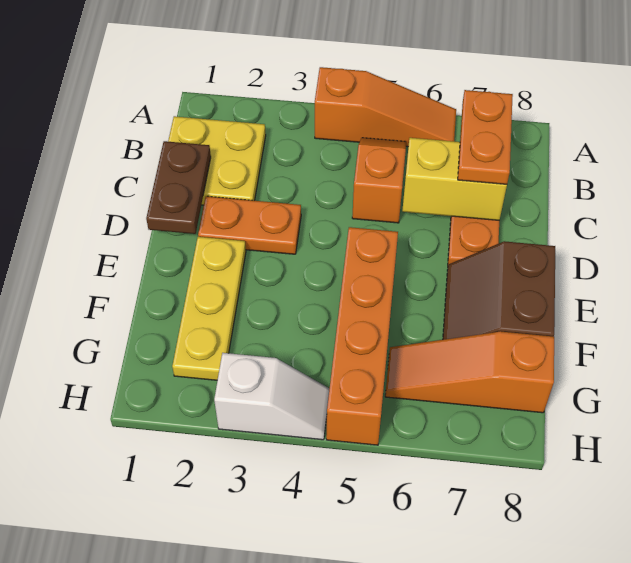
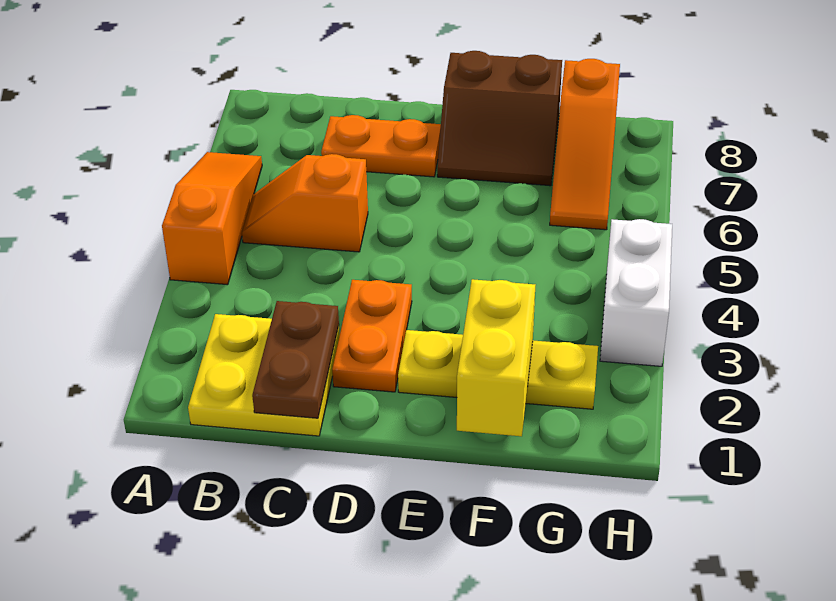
orange 1x2 plate [458,90,513,184] -> none
brown 1x2 plate [146,141,211,234] -> brown 1x2 plate turned to [252,301,339,418]
yellow 1x2 brick [402,138,507,220] -> yellow 1x2 brick moved to [457,279,535,436]
orange 1x4 brick [326,227,398,445] -> none
white 1x2 slope [214,353,329,440] -> white 1x2 brick [600,219,672,366]

